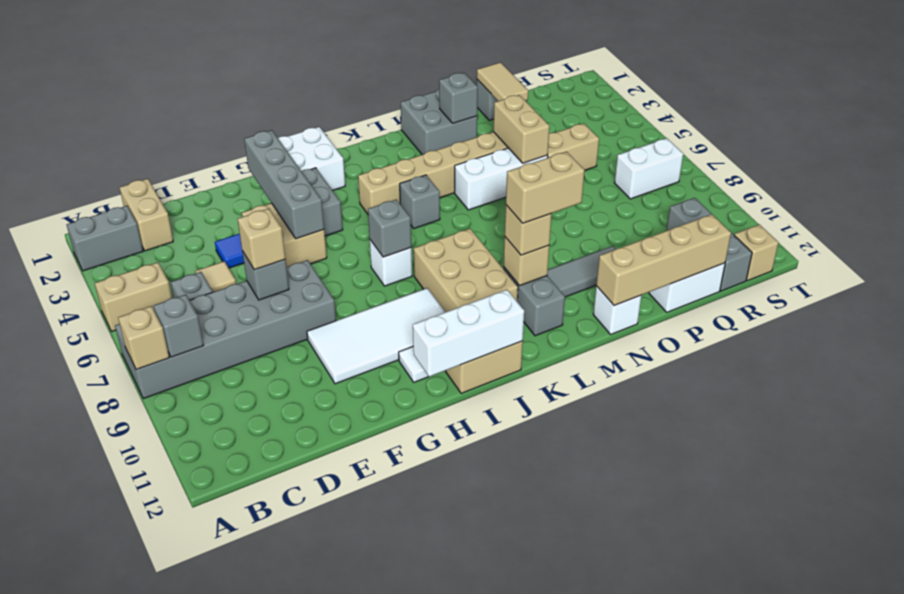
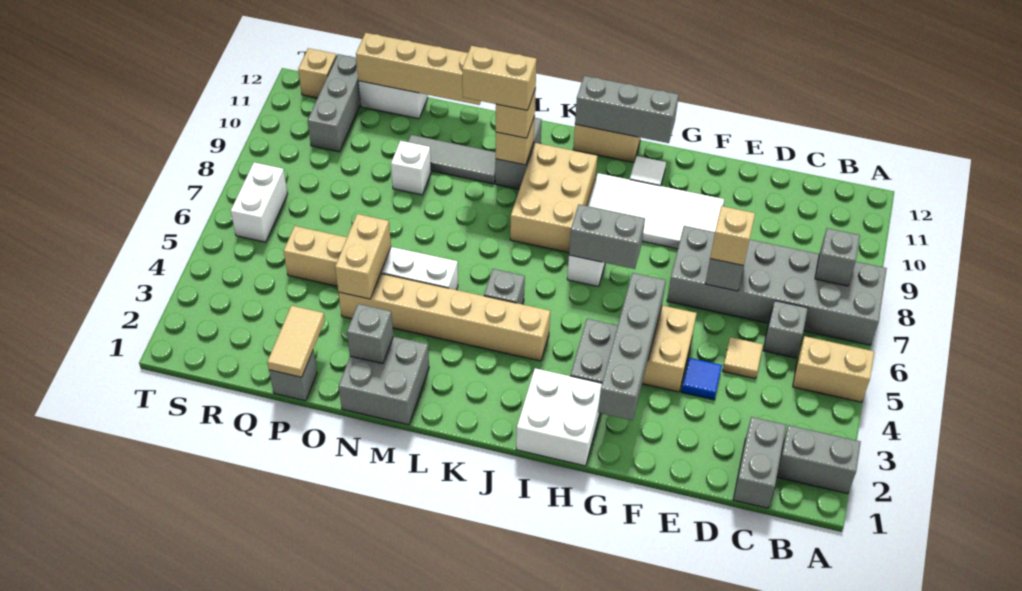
tan 1x1 brick [118,306,169,370] -> none
tan 1x2 brick [119,179,173,251] -> grey 1x2 brick [733,417,786,508]
white 1x3 brick [413,290,524,377] -> grey 1x3 brick [575,76,679,143]
grey 1x1 brick [368,199,411,257] -> grey 1x2 brick [569,204,645,269]
white 1x1 brick [593,286,641,334] -> white 1x1 brick moved to [391,141,431,195]
white 1x2 brick [615,138,683,199] -> white 1x2 brick turned to [231,162,288,242]

